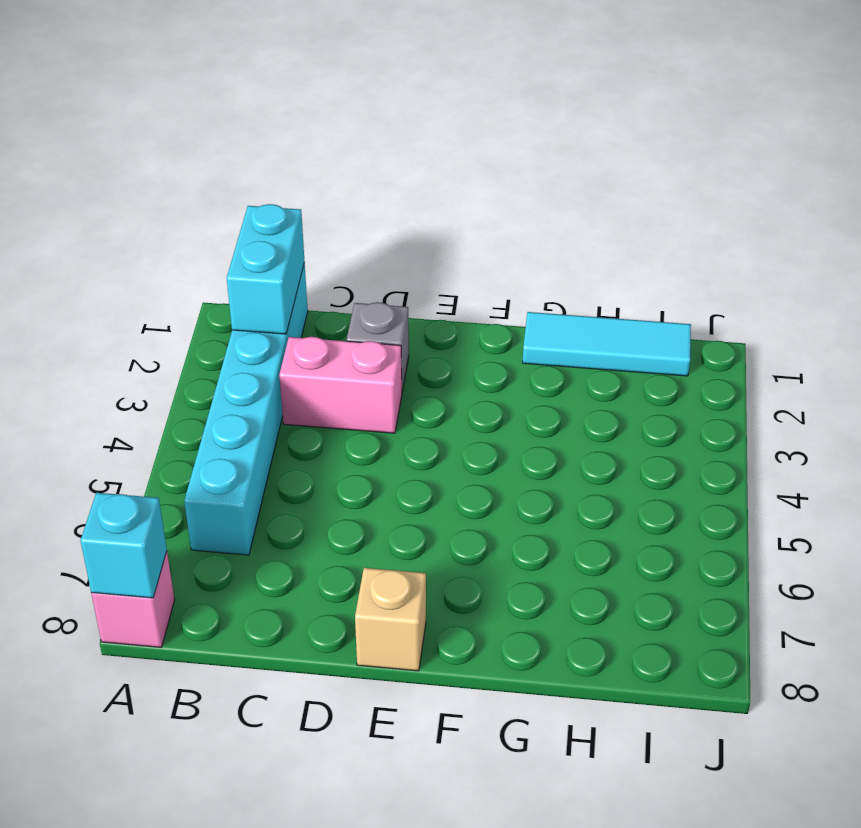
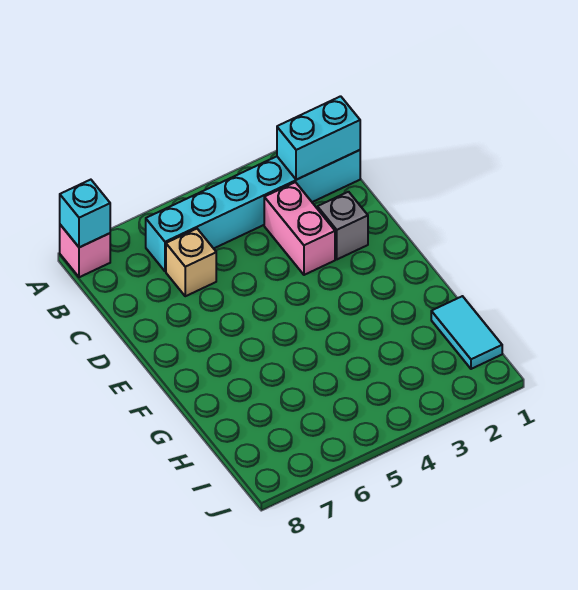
tan 1x1 brick [355,568,426,671] -> tan 1x1 brick moved to [166,229,216,296]
cyan 1x3 tile [523,312,691,376] -> cyan 1x2 tile [431,296,502,369]

